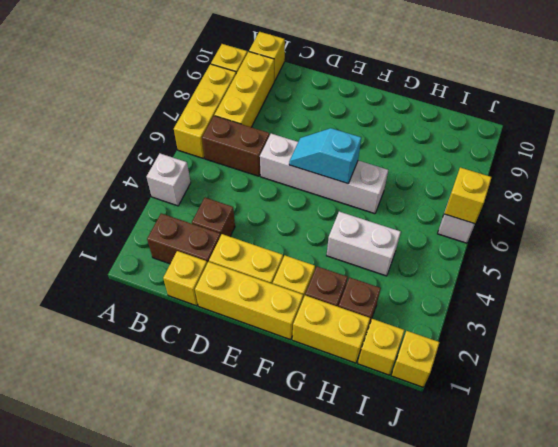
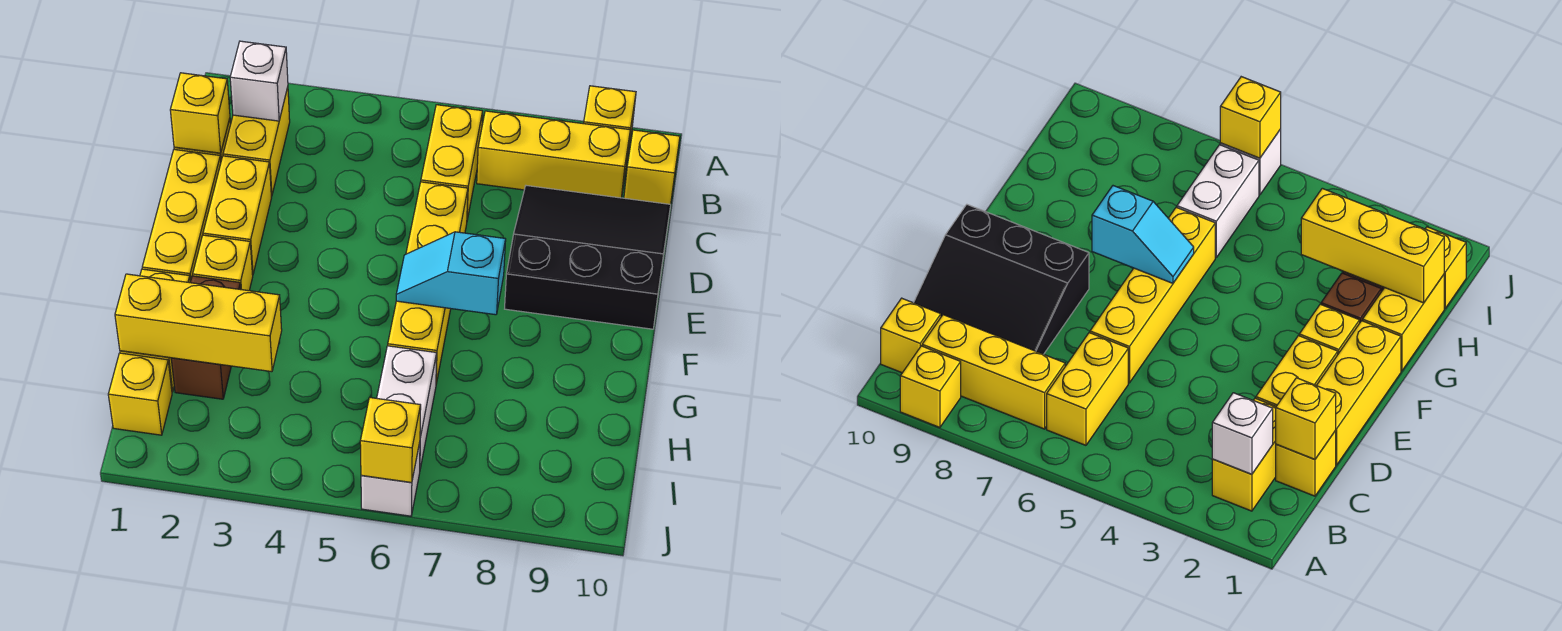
white 1x1 brick [147,154,191,206] -> white 1x1 brick moved to [230,41,288,121]
yellow 1x3 brick [174,64,236,158] -> yellow 1x3 brick moved to [115,274,282,372]
brown 1x2 brick [147,213,221,264] -> yellow 1x2 brick [223,87,290,196]
brown 1x2 brick [202,116,269,176] -> yellow 1x2 brick [421,105,483,220]
brown 1x1 brick [192,198,235,237] -> none
none -> black 3x3 slope [505,186,671,329]
white 1x4 brick [260,134,388,214] -> yellow 1x4 brick [388,182,468,384]
cyan 1x2 slope [289,128,361,184] -> cyan 1x2 slope turned to [396,232,506,315]
white 1x2 brick [327,212,401,276] -> white 1x2 brick moved to [377,346,437,469]
yellow 1x1 brick [391,331,439,387] -> yellow 1x1 brick moved to [170,73,230,153]

